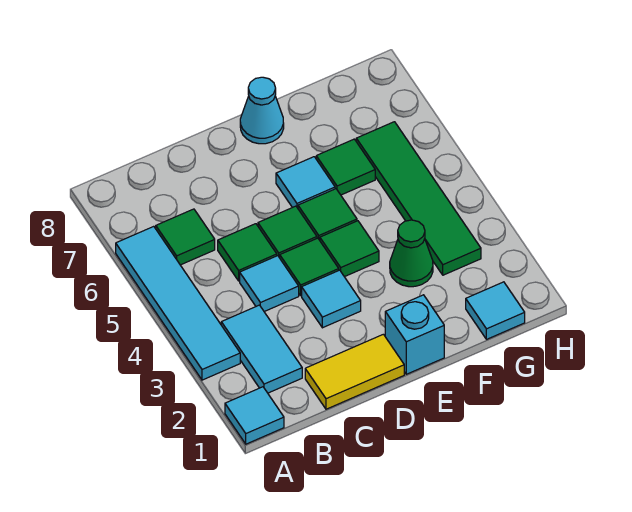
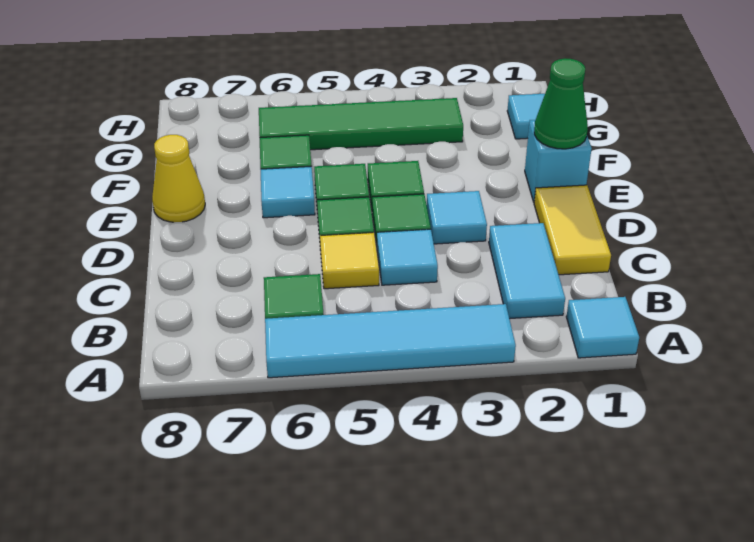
cyan 1x2 tile [221,305,302,393] -> cyan 1x2 tile turned to [489,223,565,319]
green 1x1 tile [218,224,277,281] -> yellow 1x1 tile [320,233,379,289]
cyan 1x1 cone [240,77,284,144] -> yellow 1x1 cone [152,135,205,222]
green 1x1 cone [390,220,433,287] -> green 1x1 cone moved to [534,58,588,149]

